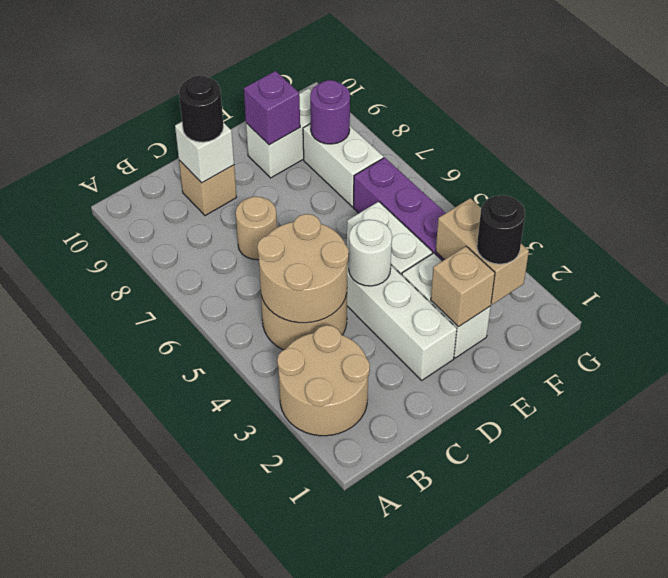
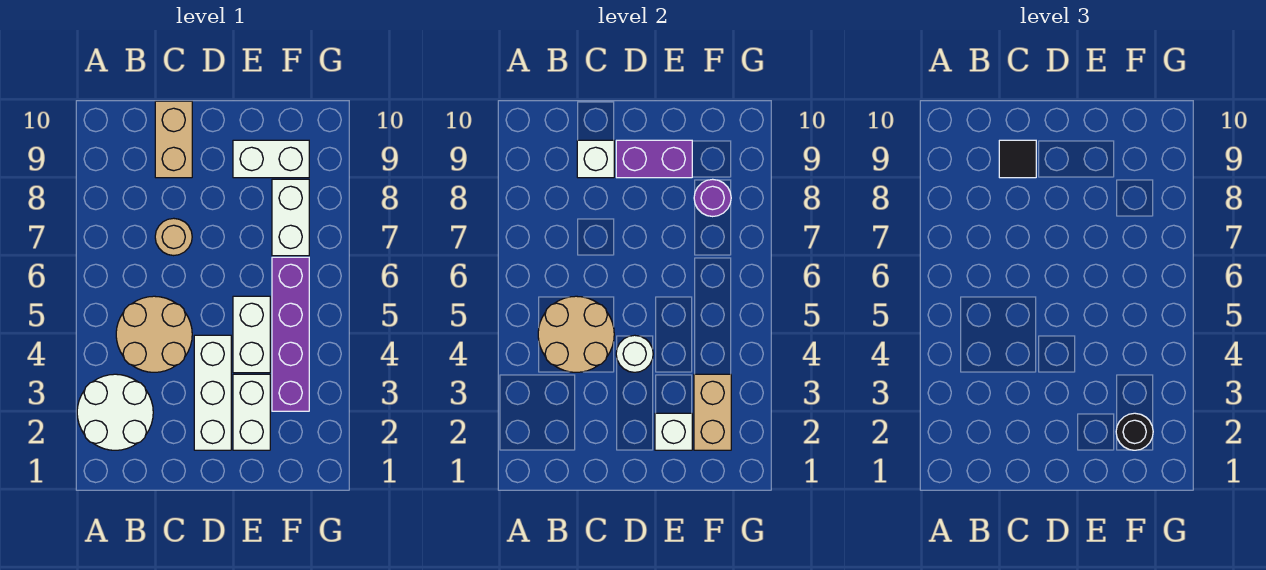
tan 2x2 round brick [277,325,370,436] -> white 2x2 round brick [77,374,153,450]
tan 1x1 brick [179,160,237,216] -> tan 1x2 brick [155,101,192,178]
black 1x1 round brick [179,75,223,142] -> black 1x1 tile [999,140,1036,178]
tan 1x1 brick [431,246,495,326] -> white 1x1 brick [655,413,692,450]
purple 1x1 brick [244,71,300,145] -> purple 1x2 brick [616,140,692,178]

